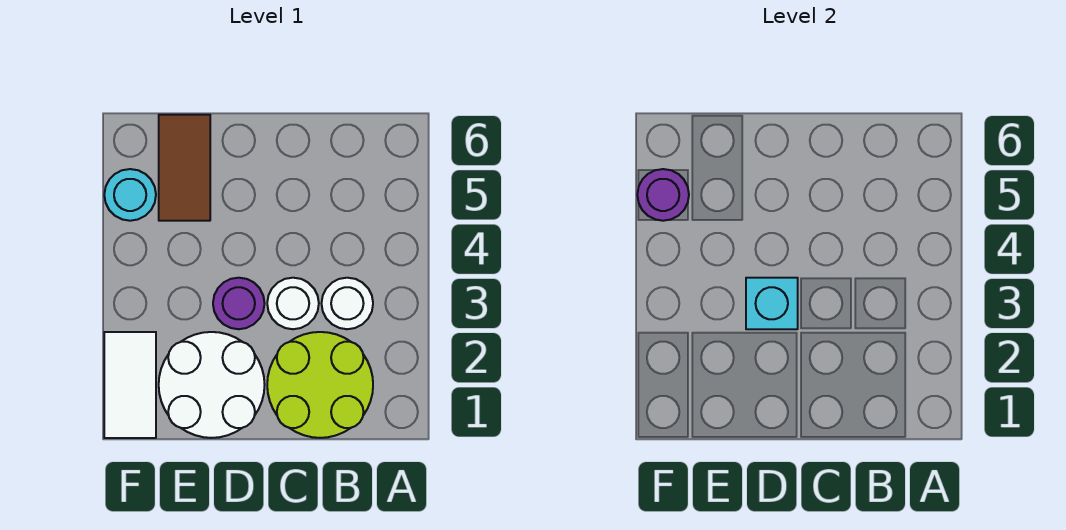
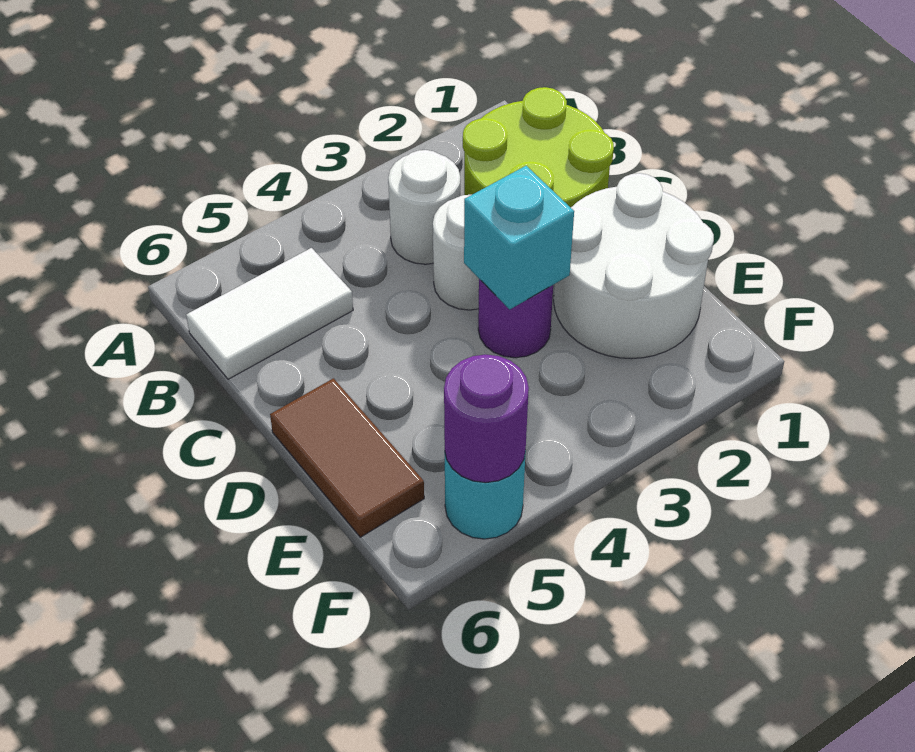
brown 1x2 tile [159,115,210,221] -> brown 1x2 tile turned to [270,378,424,537]
white 1x2 tile [104,332,156,438] -> white 1x2 tile moved to [186,248,353,379]

